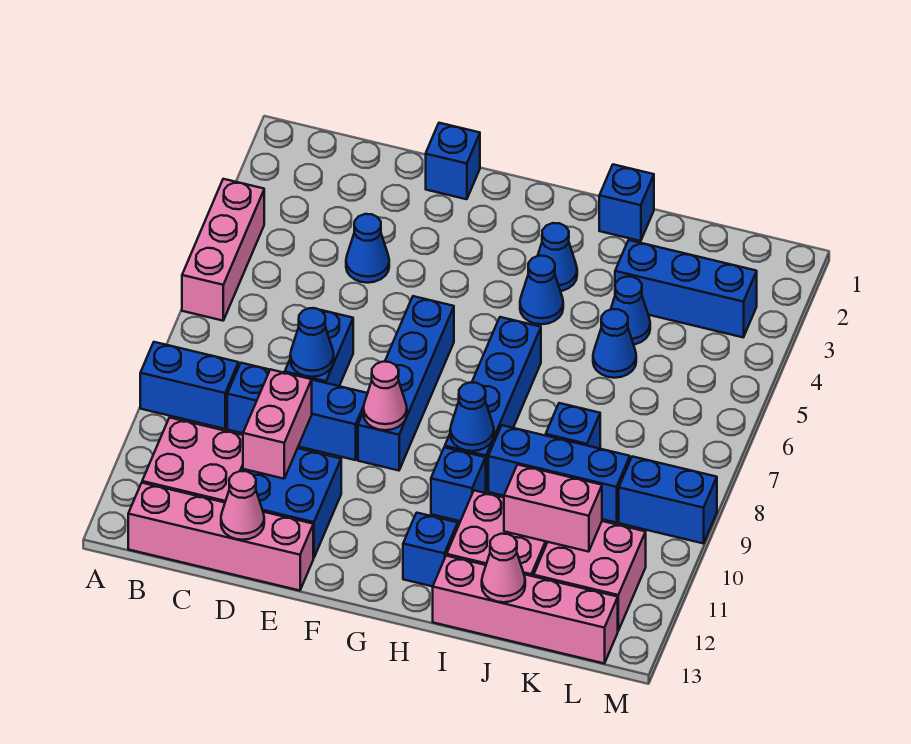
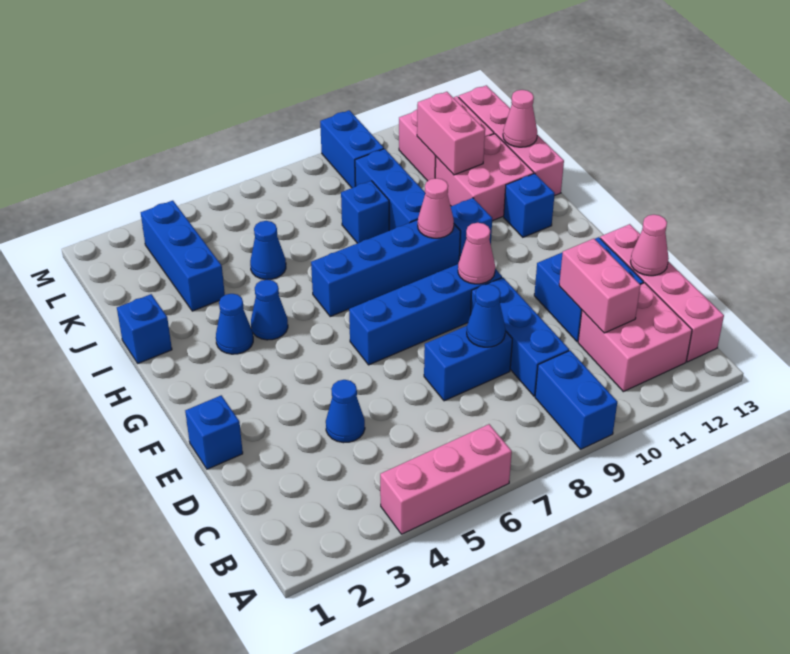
pink 1x2 brick [243,369,312,479] -> pink 1x2 brick turned to [559,239,641,333]
blue 1x1 cone [450,382,494,451] -> pink 1x1 cone [418,178,454,238]
blue 1x1 cone [611,277,650,345] -> none

